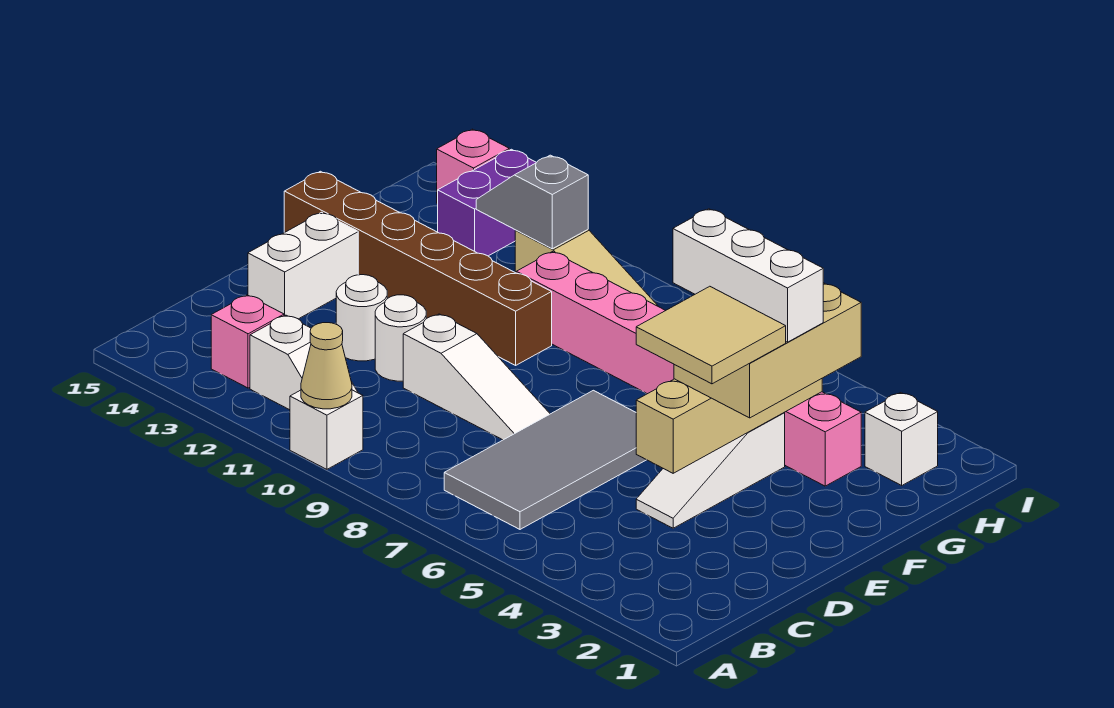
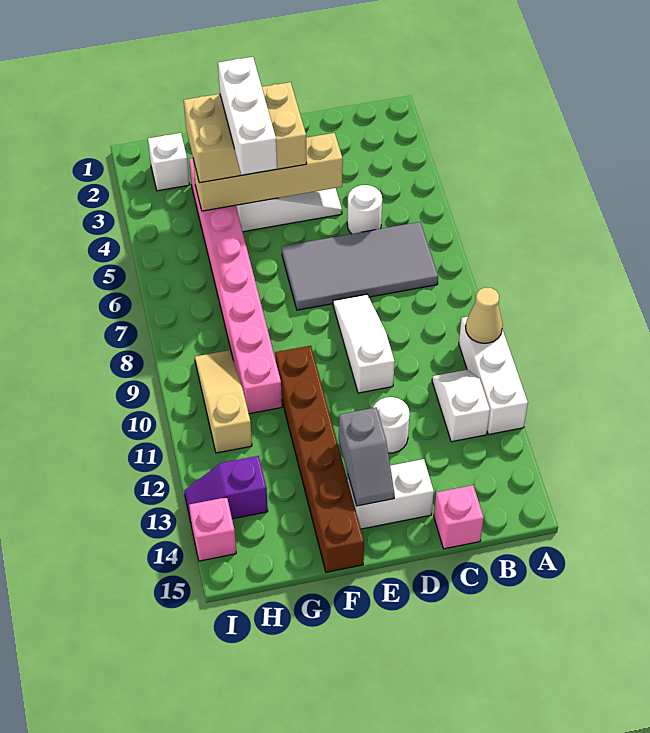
white 1x1 brick [290,390,363,469] -> white 1x3 brick [459,317,528,434]
pink 1x1 brick [211,295,284,388] -> pink 1x1 brick moved to [434,485,484,549]
tan 2x2 tile [636,286,786,384] -> none
white 1x1 round brick [375,295,426,381] -> white 1x1 round brick moved to [347,185,382,234]
grey 1x2 slope [476,155,588,249] -> grey 1x2 slope moved to [339,407,395,506]
purple 1x2 brick [438,149,537,256] -> purple 1x2 slope [184,456,268,522]

